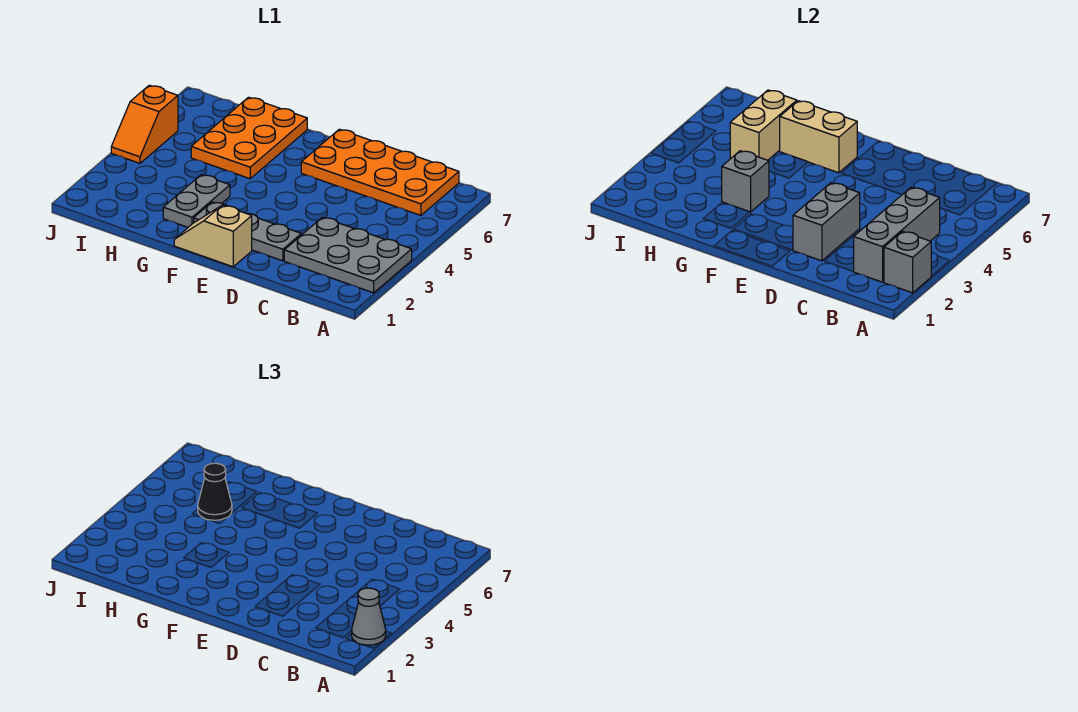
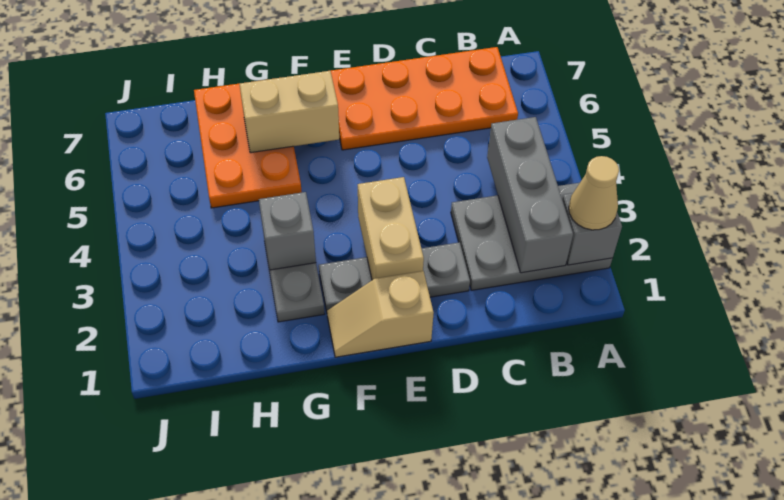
grey 1x1 cone [352,588,386,645] -> tan 1x1 cone [569,156,619,230]
grey 1x2 brick [793,183,860,261] -> none
tan 1x2 brick [730,90,797,160] -> tan 1x2 brick moved to [358,177,424,280]
black 1x1 cone [198,463,232,520] -> none
orange 1x2 slope [111,85,178,163] -> none

